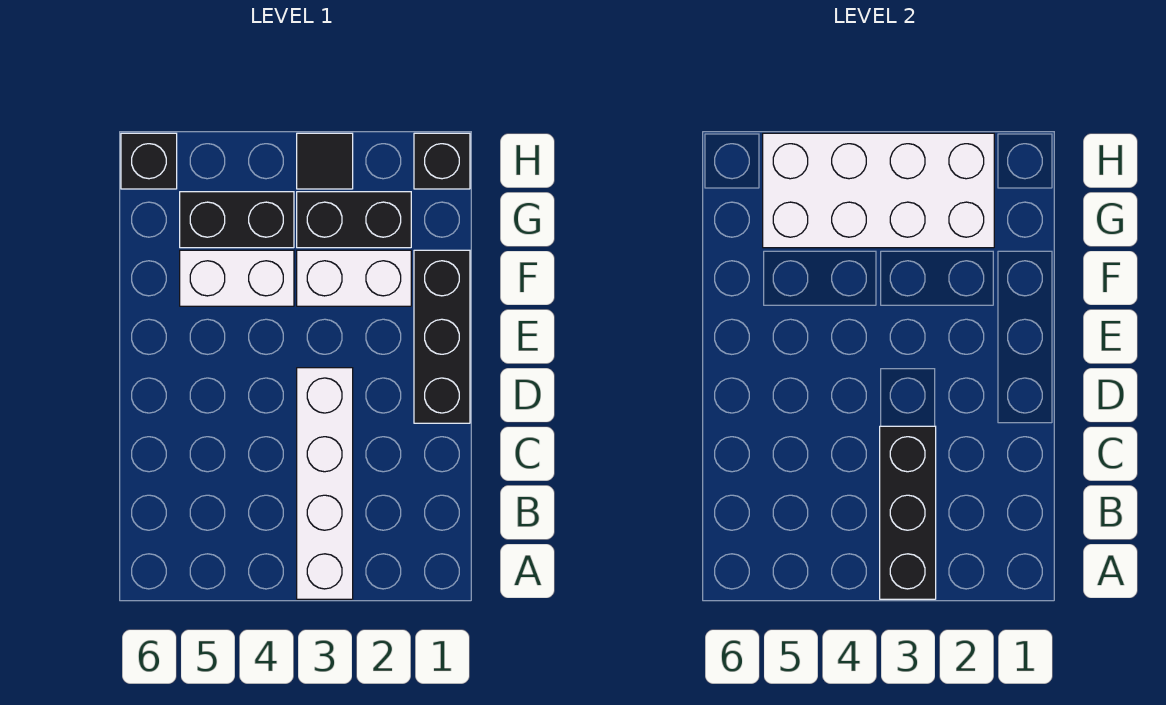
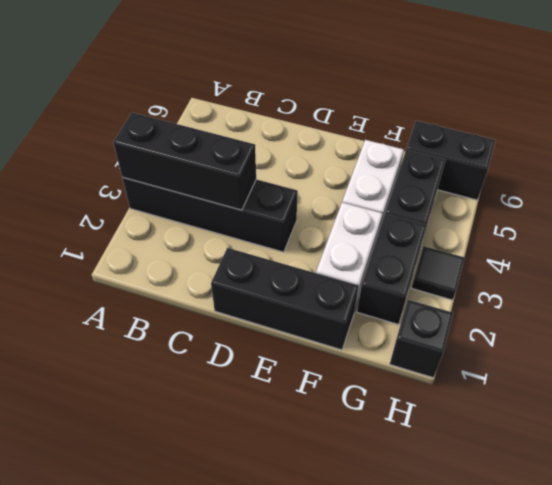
white 1x4 brick [297,368,353,599] -> black 1x4 brick [122,177,298,252]
white 2x4 brick [763,133,994,248] -> none
black 1x1 brick [121,133,177,189] -> black 1x2 brick [406,121,495,200]

